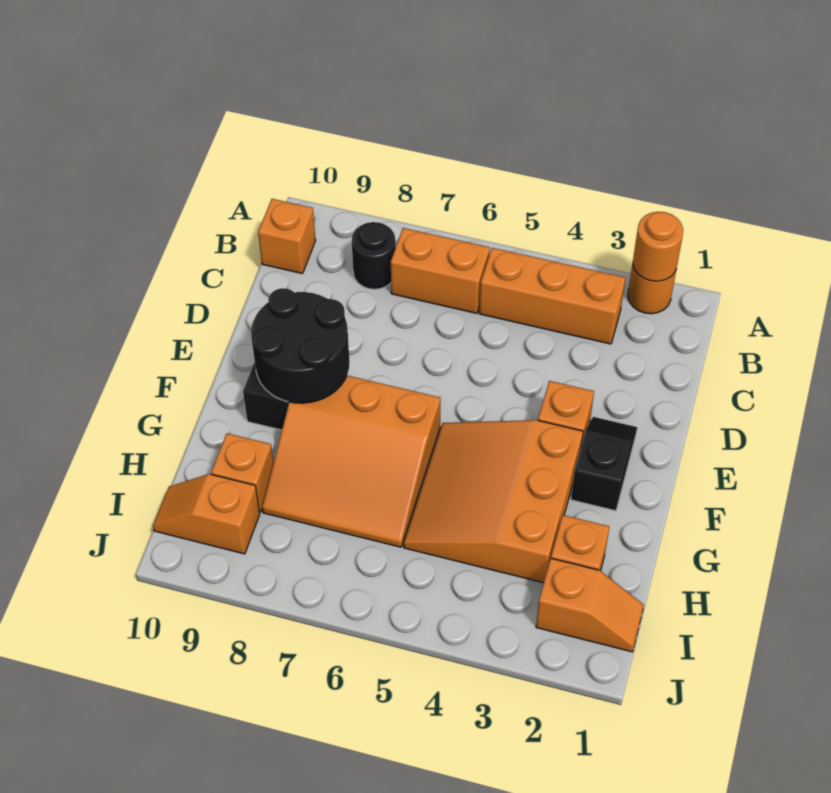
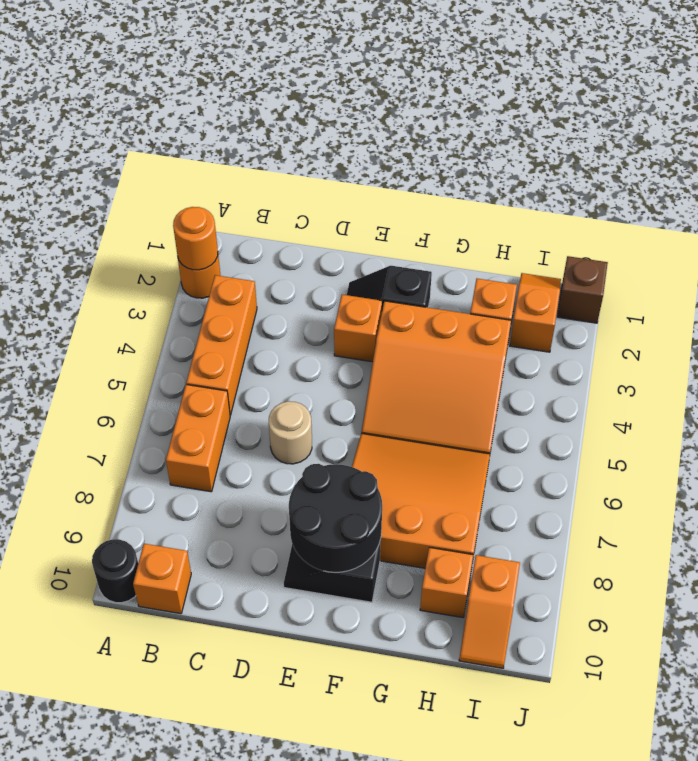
black 1x1 round brick [352,222,396,289] -> black 1x1 round brick moved to [92,539,138,603]
none -> tan 1x1 round brick [269,401,312,464]
orange 3x3 slope [262,376,440,547] -> orange 3x3 slope turned to [352,433,490,568]
none -> brown 1x1 brick [557,256,608,323]

